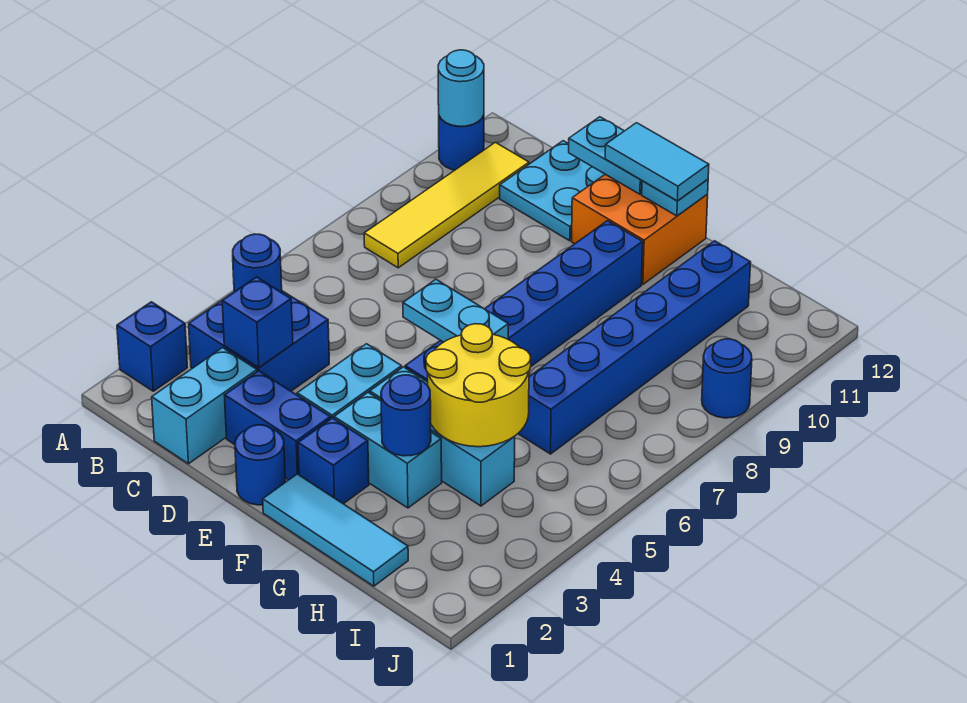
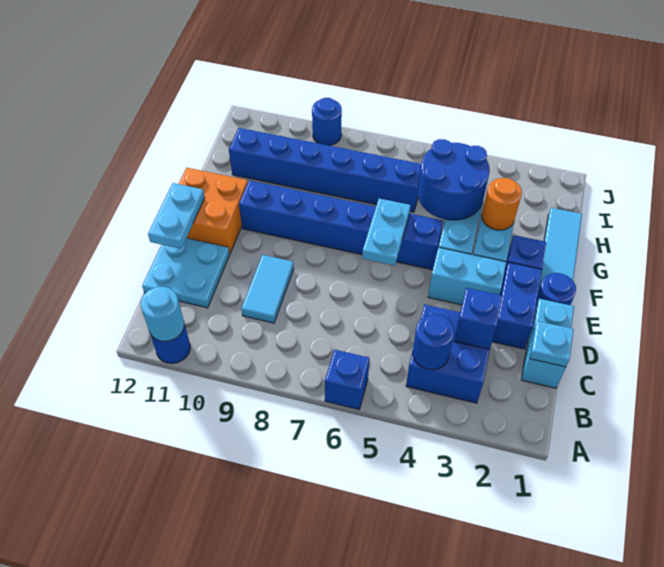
blue 1x1 brick [117,302,187,391] -> blue 1x1 brick moved to [325,350,369,409]
yellow 1x4 tile [364,142,529,268] -> none
cyan 1x2 brick [152,348,257,464] -> cyan 1x2 brick turned to [521,299,574,388]
cyan 1x2 tile [605,123,709,201] -> cyan 1x2 tile moved to [241,255,294,323]
cyan 1x1 plate [642,179,708,216] -> cyan 1x1 plate moved to [530,321,574,367]
blue 1x1 round brick [381,375,431,456] -> orange 1x1 round brick [482,178,522,230]
yellow 2x2 round brick [426,324,531,447] -> blue 2x2 round brick [418,139,490,220]

